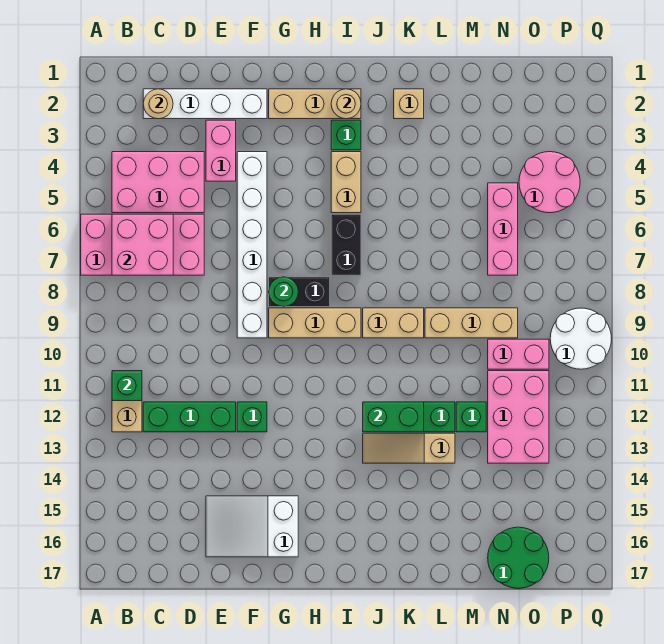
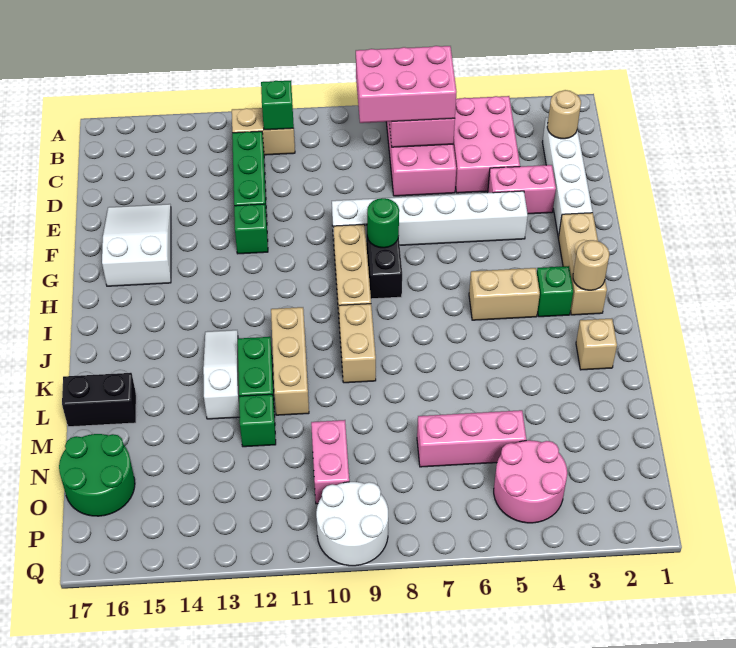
black 1x2 brick [331,214,361,275] -> black 1x2 brick moved to [62,373,136,427]
green 1x2 brick [363,402,424,432] -> none
tan 1x3 slope [363,433,455,463] -> white 1x3 slope [203,330,240,419]
tan 1x3 brick [425,308,518,338] -> tan 1x3 brick moved to [271,307,309,415]
pink 2x3 brick [488,371,549,463] -> pink 2x3 brick moved to [356,46,456,123]

